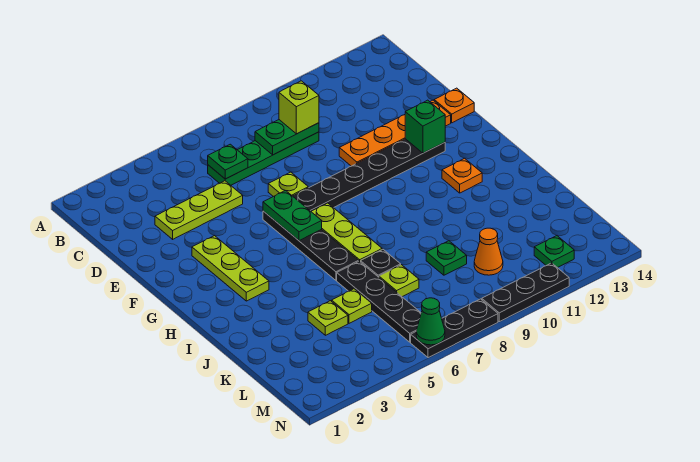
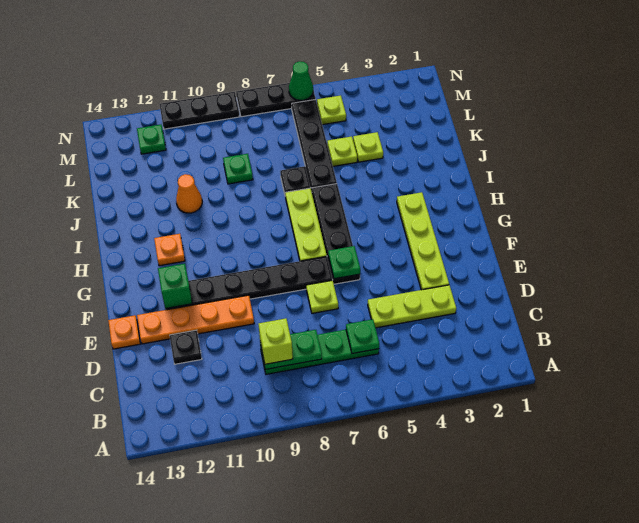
none -> black 1x1 plate [170,330,202,364]
lime 1x3 plate [192,236,269,301] -> lime 1x4 plate [397,192,449,290]
green 1x2 plate [263,191,322,241] -> green 1x1 plate [328,246,360,279]
lime 1x1 plate [379,265,419,297] -> lime 1x1 plate moved to [317,95,346,125]
orange 1x1 cone [474,228,503,275] -> orange 1x1 cone moved to [176,174,202,213]

